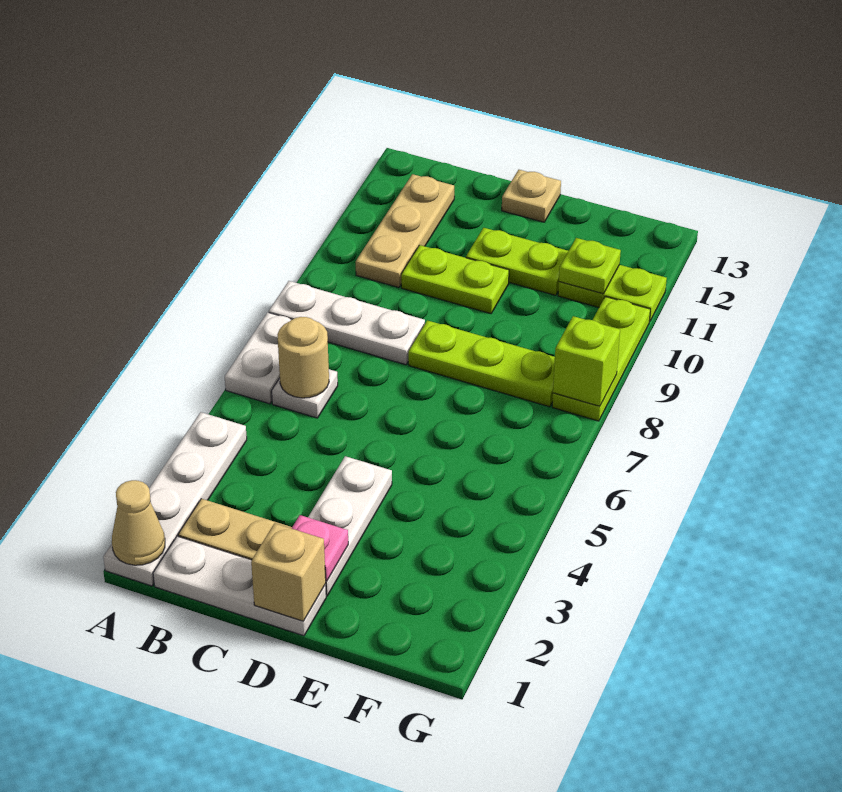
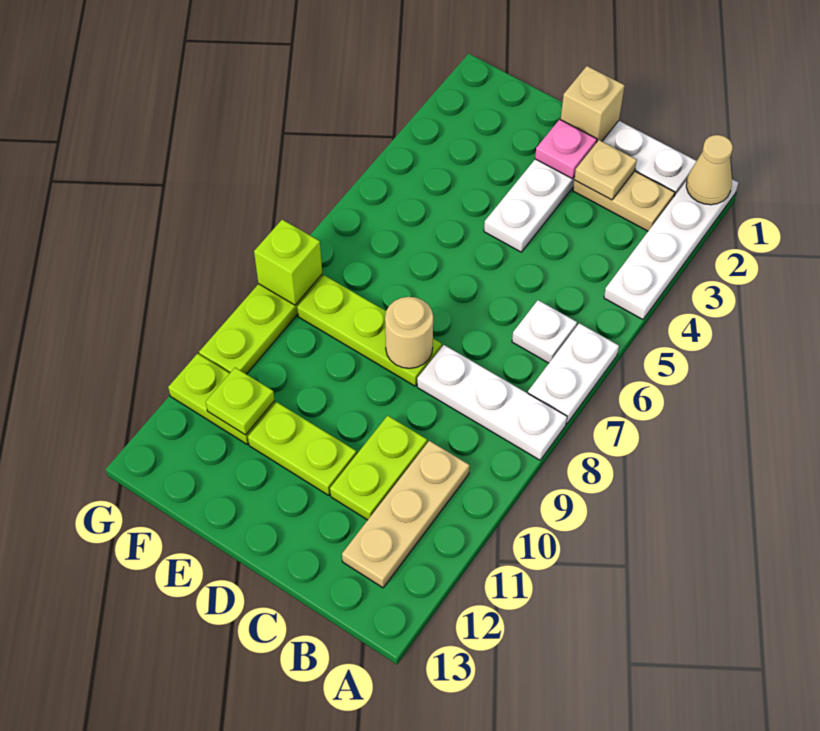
tan 1x1 round brick [277,317,329,398] -> tan 1x1 round brick moved to [385,297,433,368]
lime 1x2 plate [401,245,509,314] -> lime 1x2 plate turned to [330,416,427,520]
tan 1x1 plate [502,170,561,222] -> tan 1x1 plate moved to [574,140,637,200]

